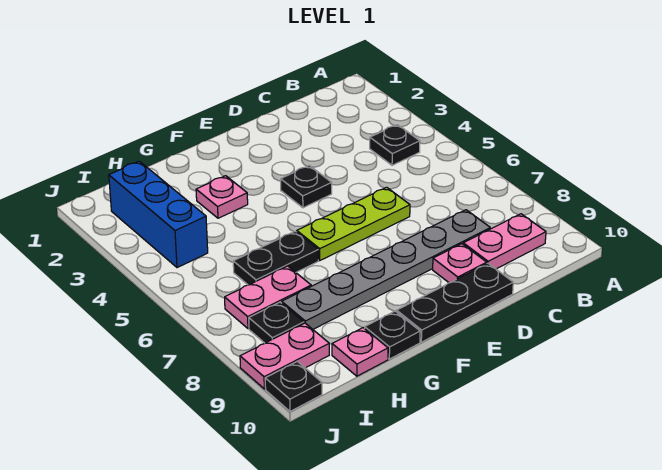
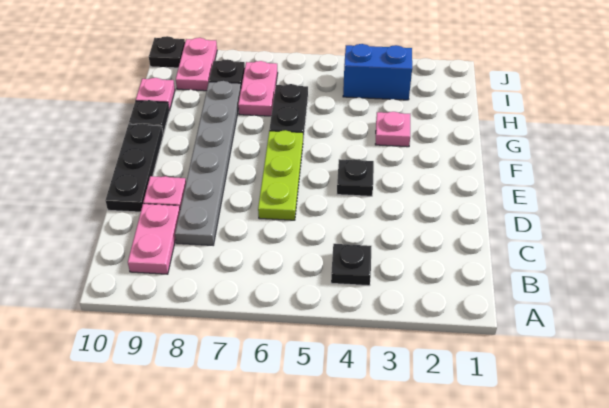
blue 1x3 brick [109,161,208,268] -> blue 1x2 brick [343,44,412,100]

